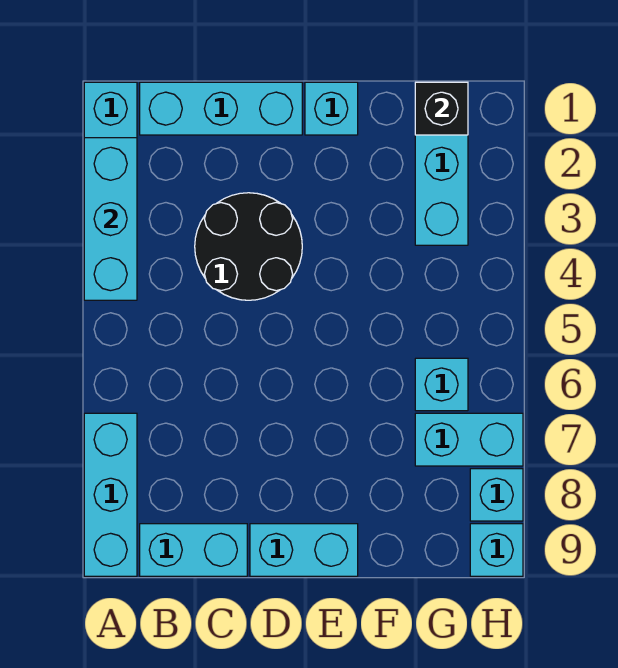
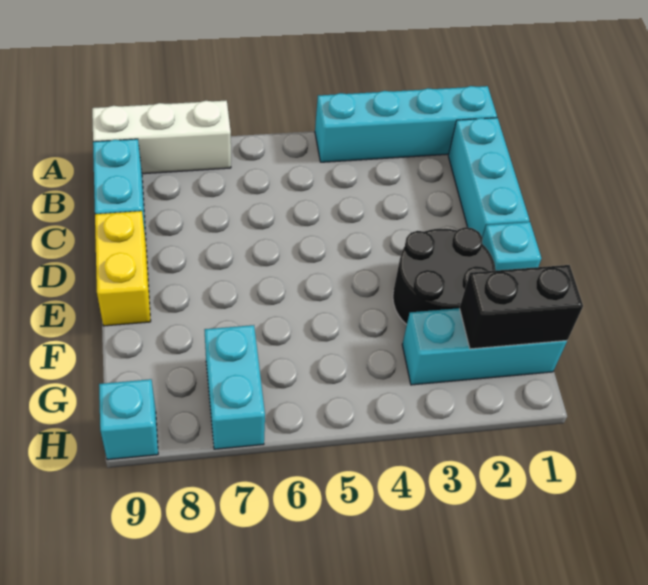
cyan 1x3 brick [84,138,137,300] -> none
cyan 1x3 brick [84,413,137,576] -> white 1x3 brick [92,101,231,174]
black 2x2 round brick [195,193,302,300] -> black 2x2 round brick moved to [393,227,496,325]
cyan 1x2 brick [250,524,358,576] -> yellow 1x2 brick [95,211,151,326]
black 1x1 brick [415,82,468,135] -> black 1x2 brick [460,265,583,349]
cyan 1x1 brick [415,358,468,411] -> none
cyan 1x1 brick [470,469,523,521] -> none

